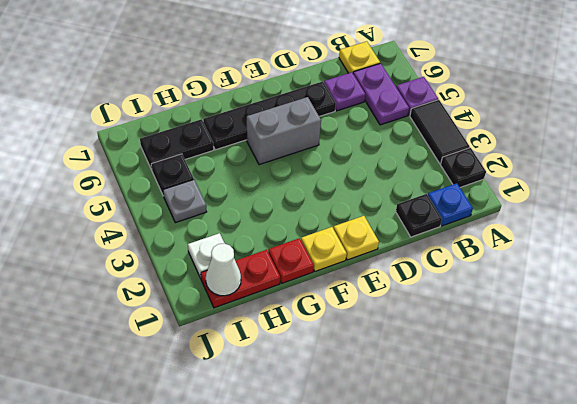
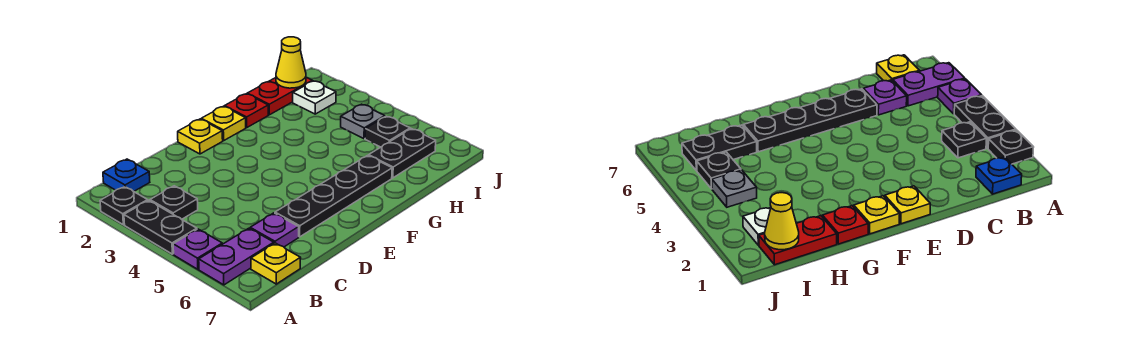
black 1x2 tile [410,100,470,164] -> black 1x2 plate [124,200,197,254]
purple 1x2 plate [353,63,409,125] -> purple 1x2 plate turned to [199,228,274,285]
black 1x1 plate [396,194,442,237] -> black 1x1 plate moved to [150,186,198,219]
grey 1x2 brick [247,97,321,165] -> none
white 1x1 cone [206,243,241,296] -> yellow 1x1 cone [276,37,306,88]

